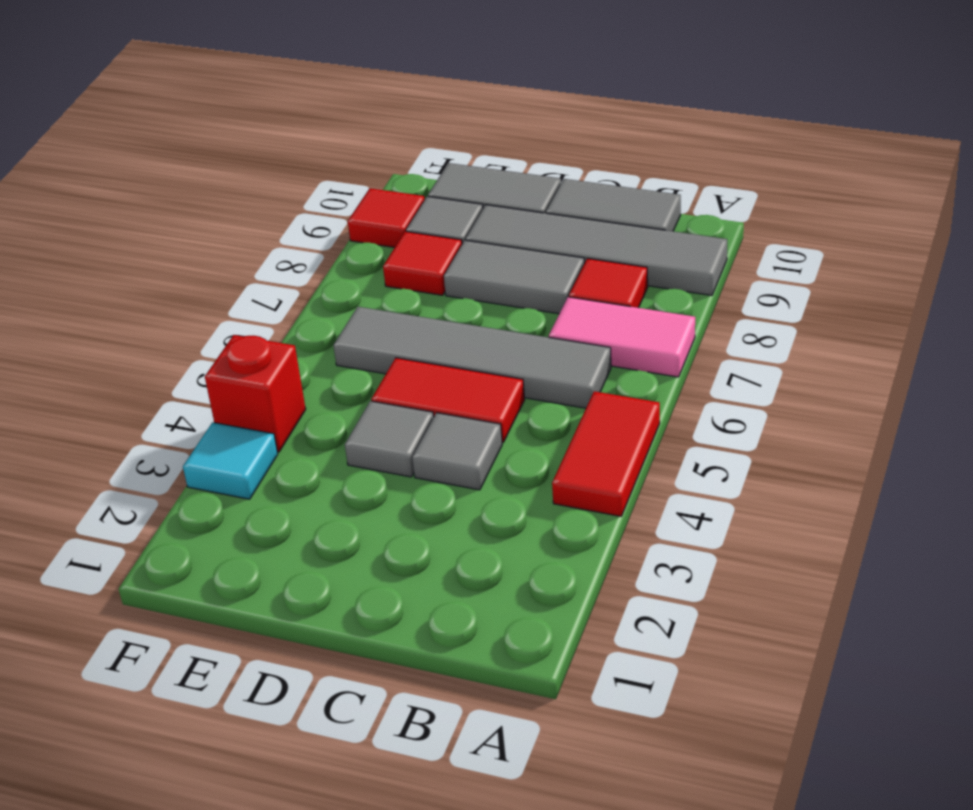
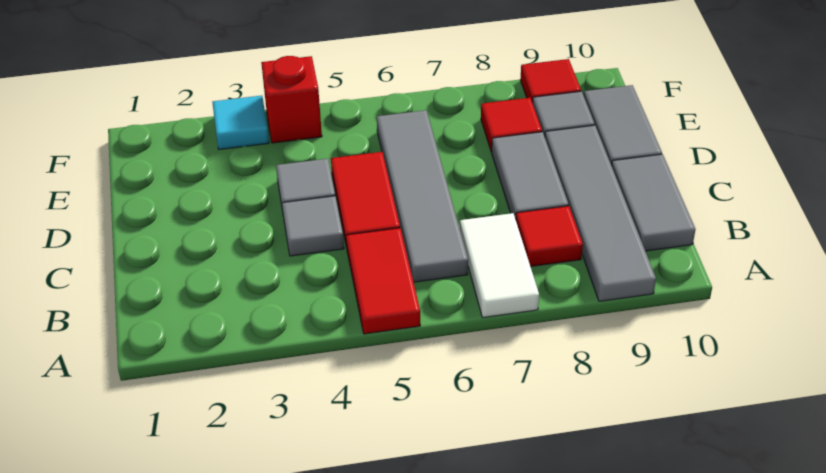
red 1x2 tile [552,391,660,516] -> red 1x2 tile turned to [346,228,420,334]
pink 1x2 tile [549,297,695,377] -> white 1x2 tile [460,213,539,317]

